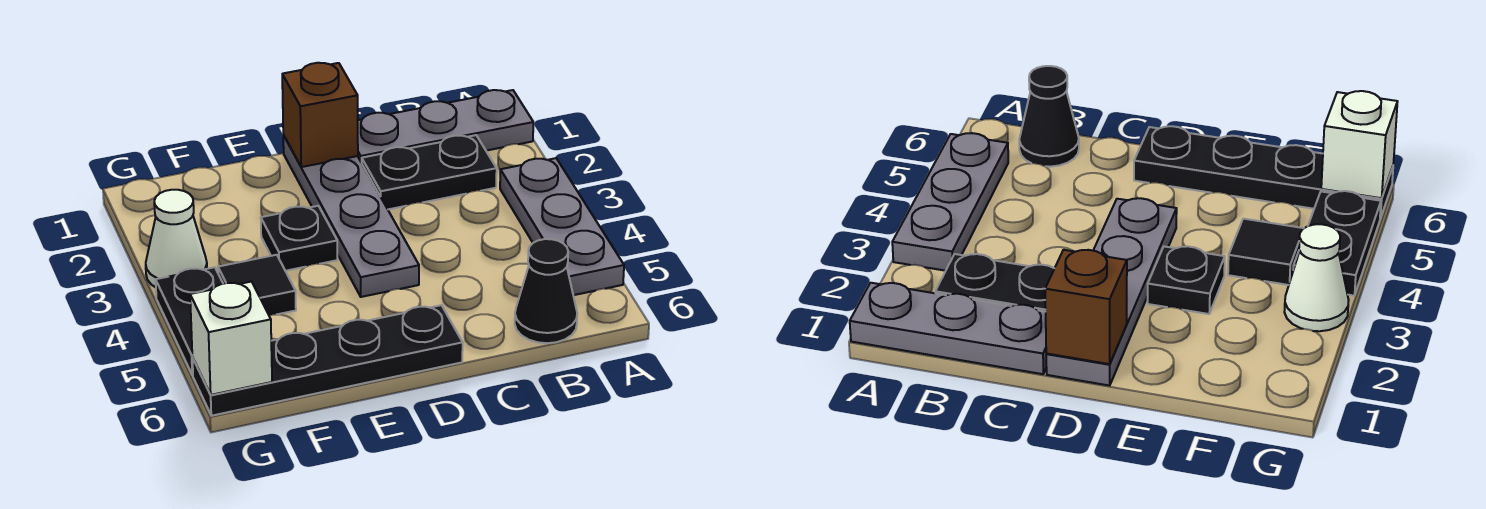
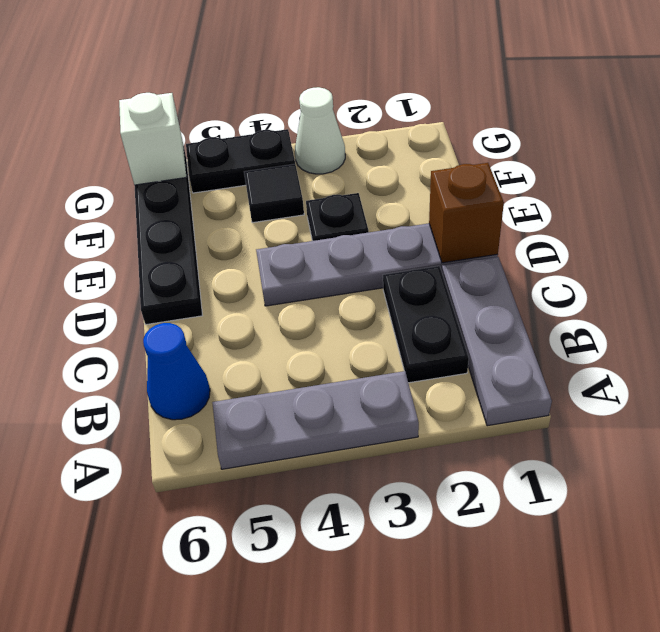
black 1x1 cone [515,239,577,343] -> blue 1x1 cone [143,323,210,420]

